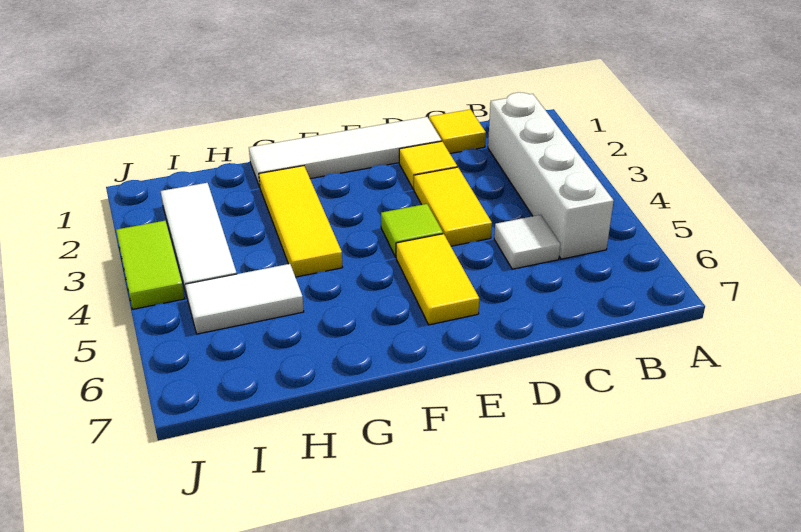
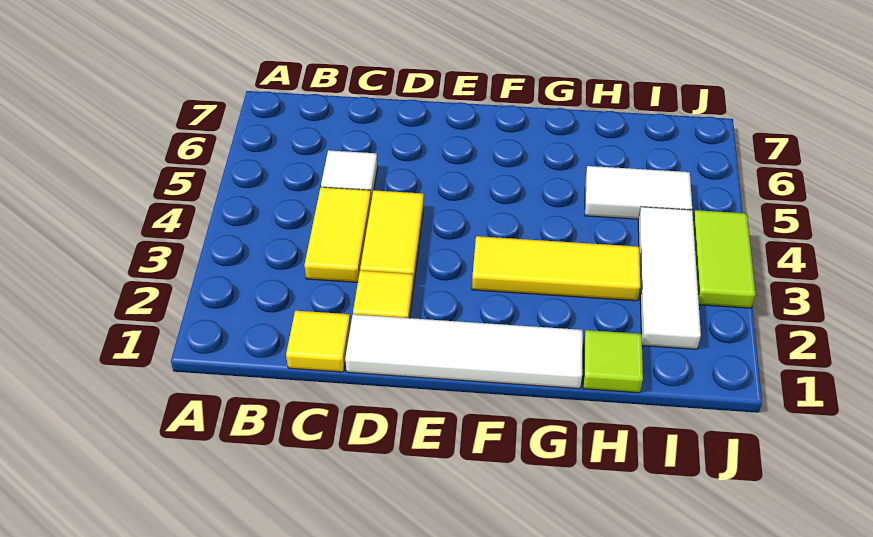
white 1x4 brick [488,92,614,259] -> none
lime 1x1 tile [381,204,443,257] -> lime 1x1 tile moved to [583,330,643,393]
yellow 1x2 tile [396,234,479,325] -> yellow 1x2 tile moved to [304,187,371,282]
yellow 1x3 tile [259,166,343,277] -> yellow 1x3 tile turned to [472,236,640,301]

